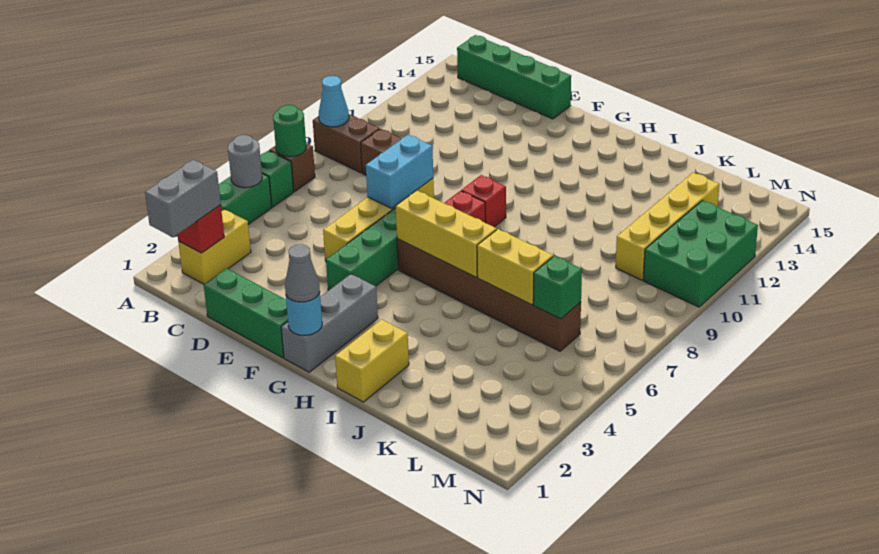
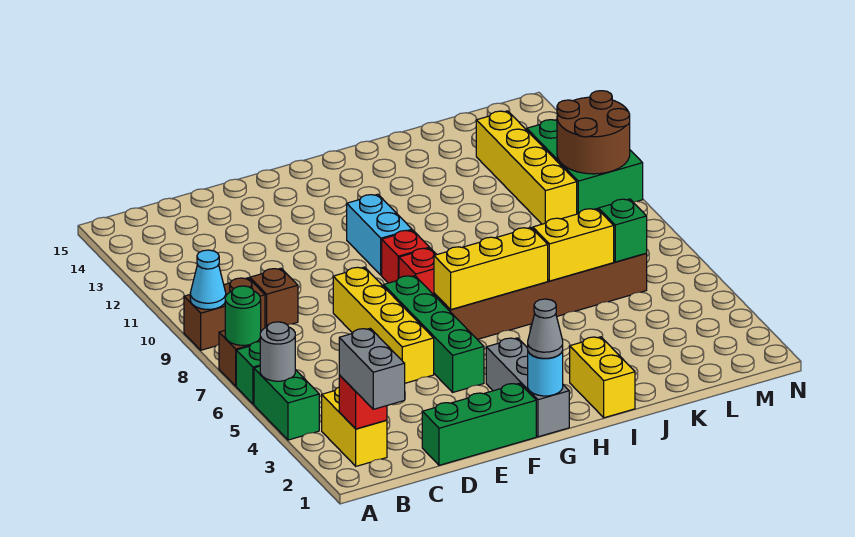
green 1x4 brick [457,35,571,119] -> none
cyan 1x2 brick [366,135,433,208] -> cyan 1x2 brick moved to [347,194,412,275]
none -> brown 2x2 round brick [557,91,630,174]

